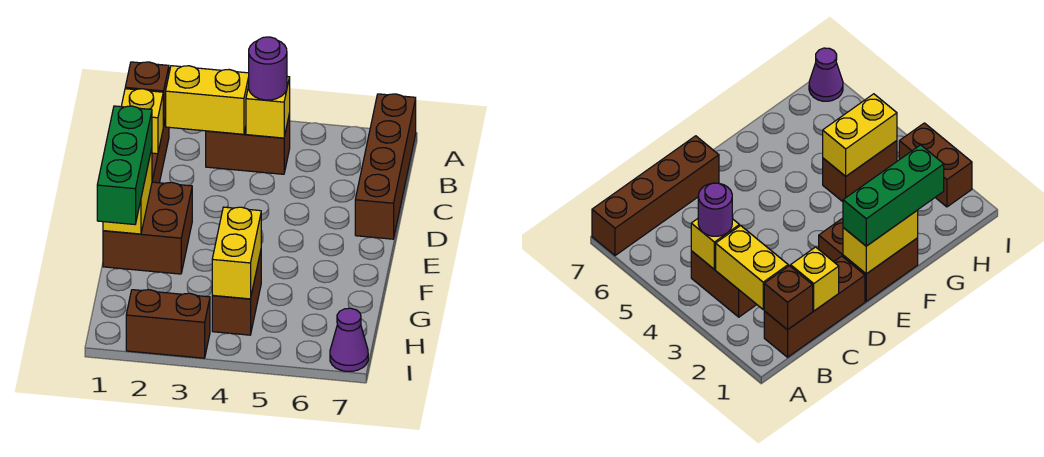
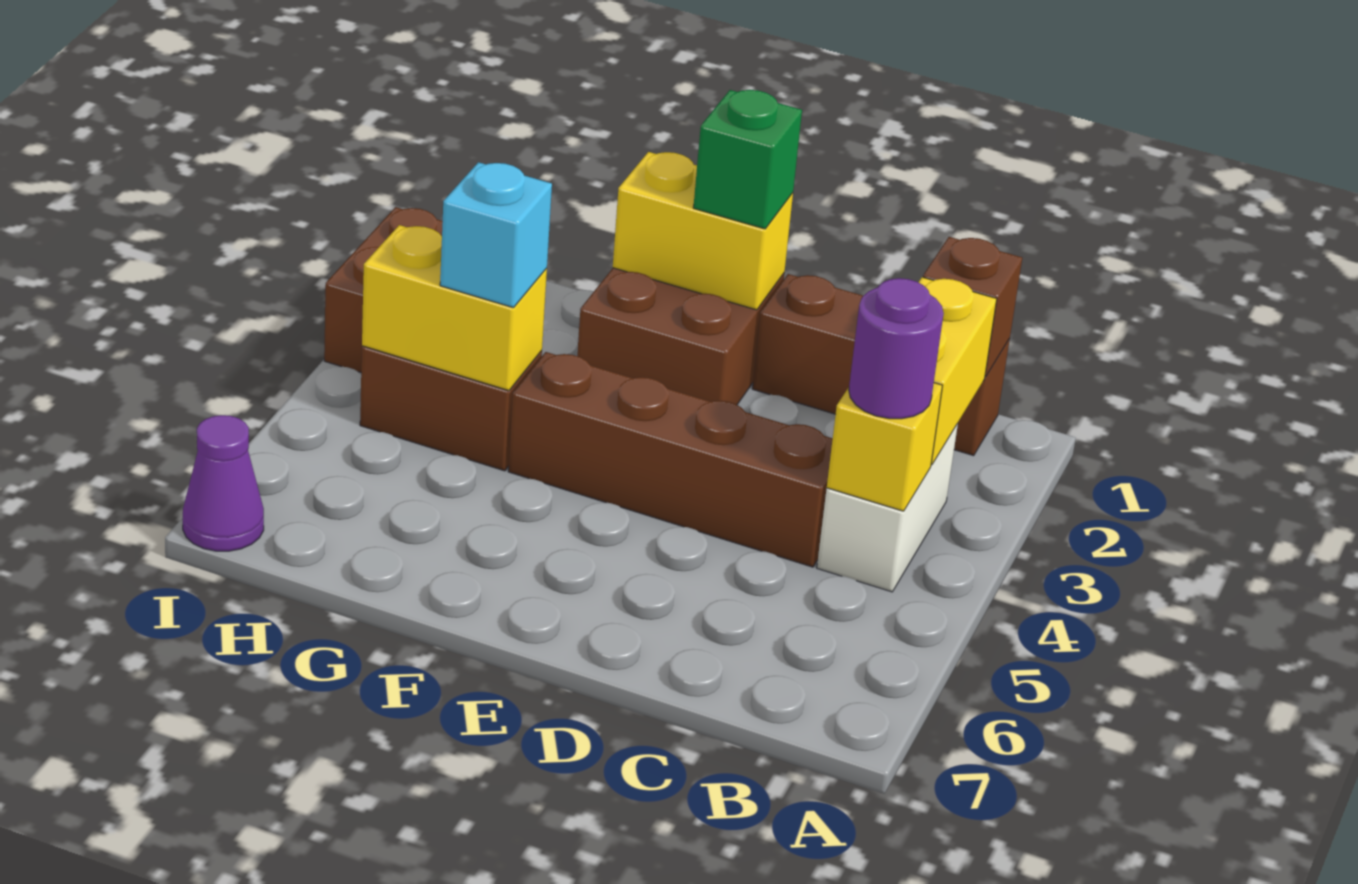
brown 1x4 brick [355,94,416,239] -> brown 1x4 brick moved to [509,352,833,567]
brown 1x2 brick [206,114,290,174] -> white 1x2 brick [817,424,958,592]
yellow 1x1 brick [121,89,163,154] -> none
green 1x3 brick [97,106,152,225] -> green 1x1 brick [693,90,802,229]
none -> cyan 1x1 brick [440,162,552,308]

